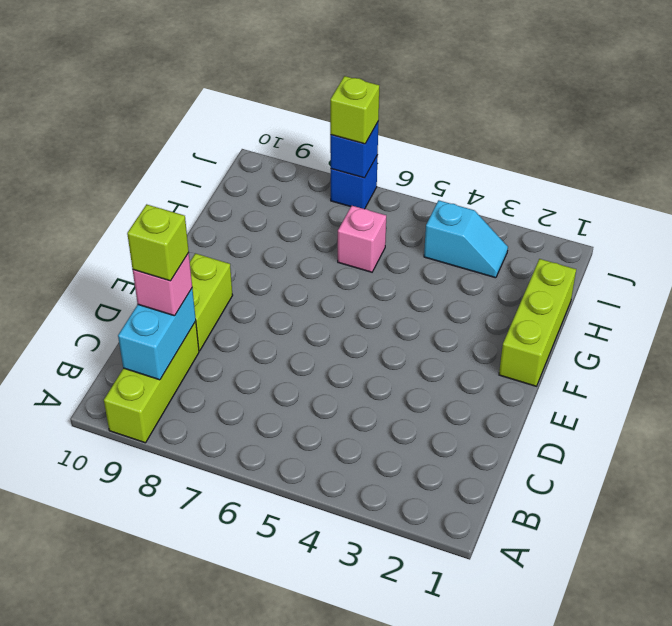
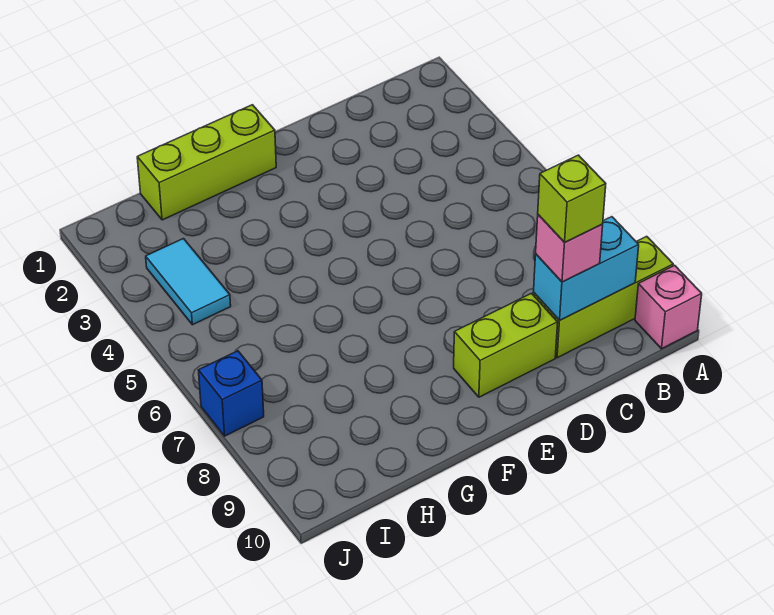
pink 1x1 brick [338,206,386,272] -> pink 1x1 brick moved to [635,265,702,349]
cyan 1x2 slope [424,200,508,278] -> cyan 1x2 tile [146,239,231,325]
blue 1x1 brick [330,122,378,178] -> none
lime 1x1 brick [330,76,379,144] -> none

